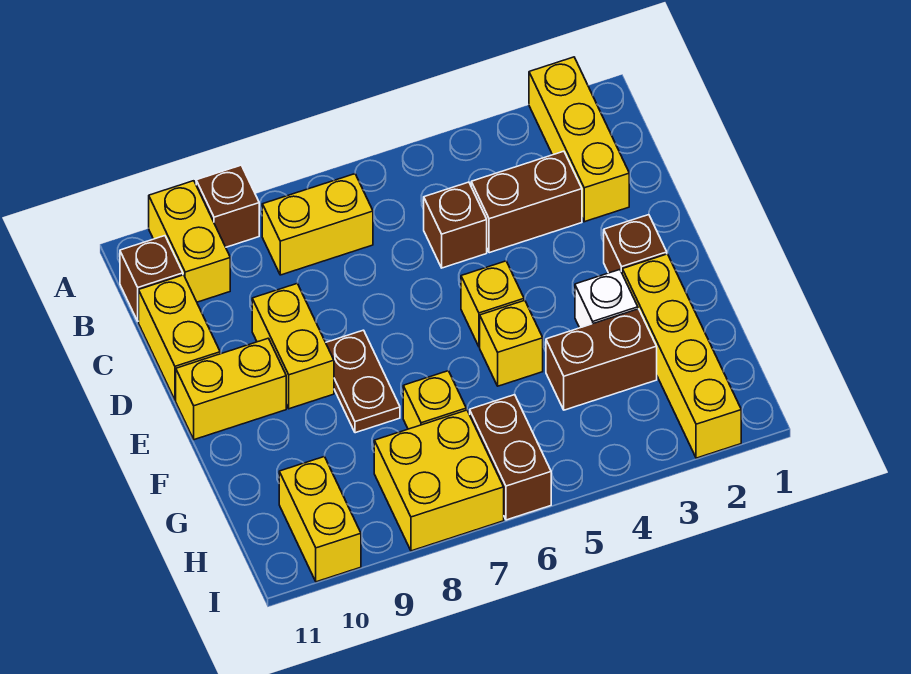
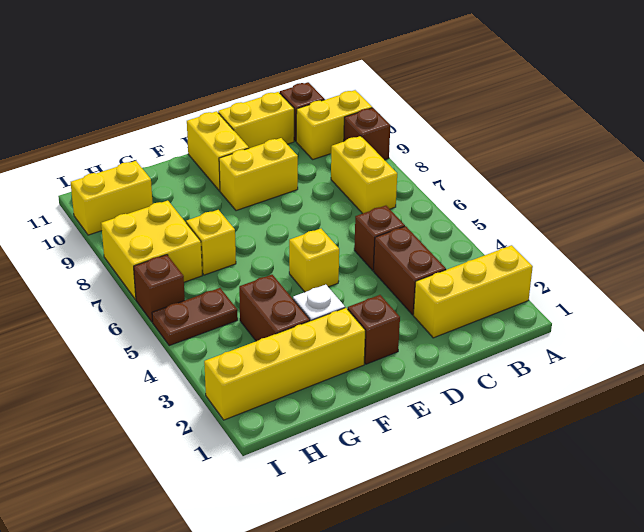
brown 1x2 plate [326,330,400,433] -> brown 1x2 plate moved to [152,288,238,346]
yellow 1x1 brick [480,300,543,386] -> none
brown 1x2 brick [470,395,551,520] -> brown 1x1 brick [134,255,185,322]

